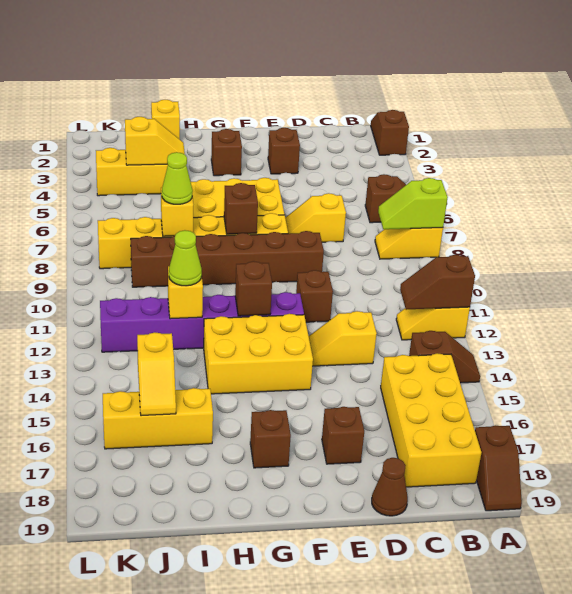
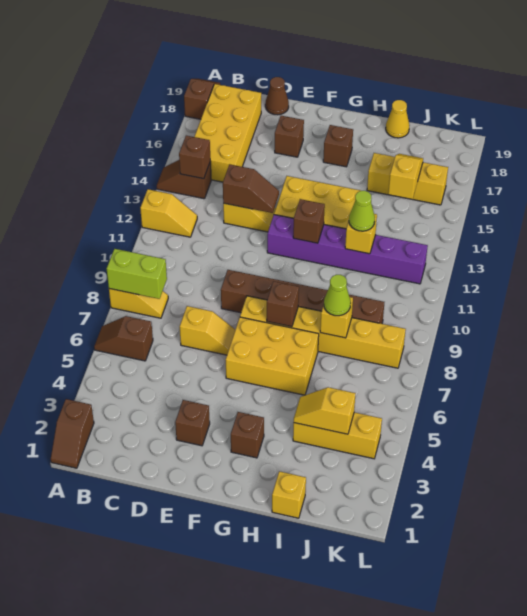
lime 1x2 slope [378,178,448,229] -> lime 1x2 brick [107,249,167,299]
brown 1x2 slope [400,255,475,310] -> brown 1x2 slope moved to [223,164,279,213]
brown 1x1 brick [296,270,333,322] -> brown 1x1 brick moved to [179,136,210,179]
none -> yellow 1x1 cone [386,100,410,138]

